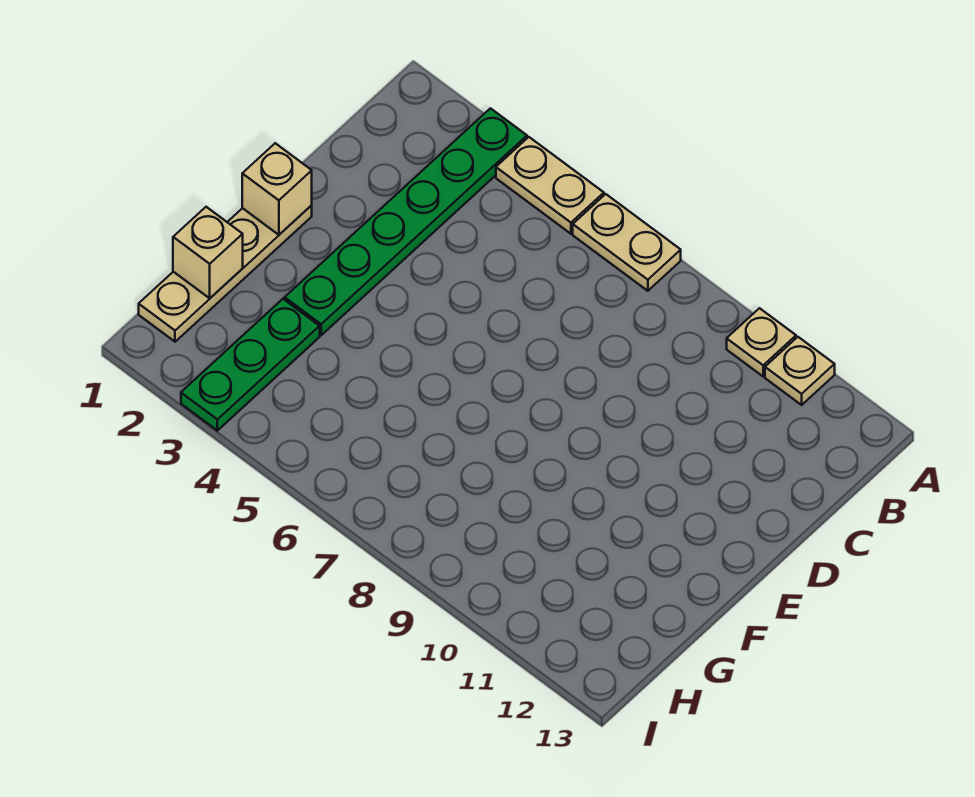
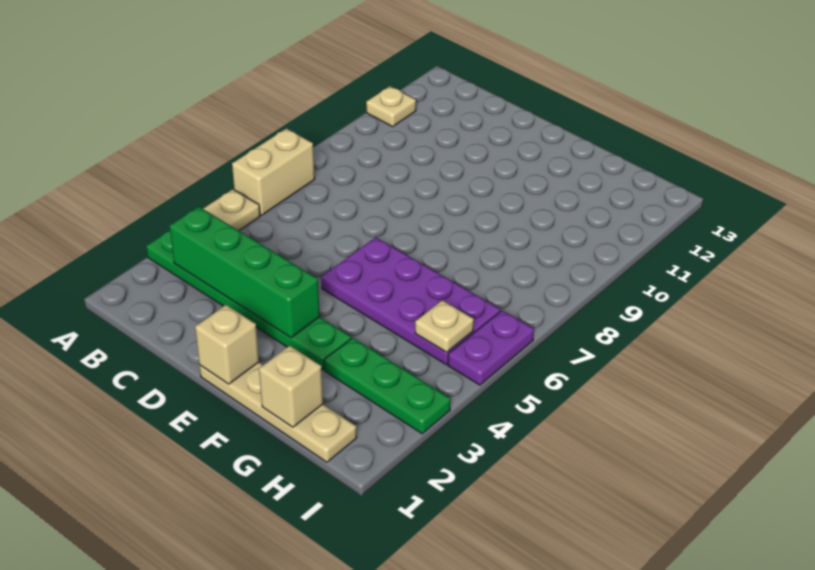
tan 1x2 plate [573,194,681,291] -> tan 1x2 brick [232,128,315,215]
tan 1x1 plate [727,308,796,376] -> tan 1x1 plate moved to [415,300,474,352]
none -> green 1x4 brick [170,207,320,338]
none -> purple 2x4 plate [321,237,500,365]
none -> purple 1x2 plate [448,310,534,385]

